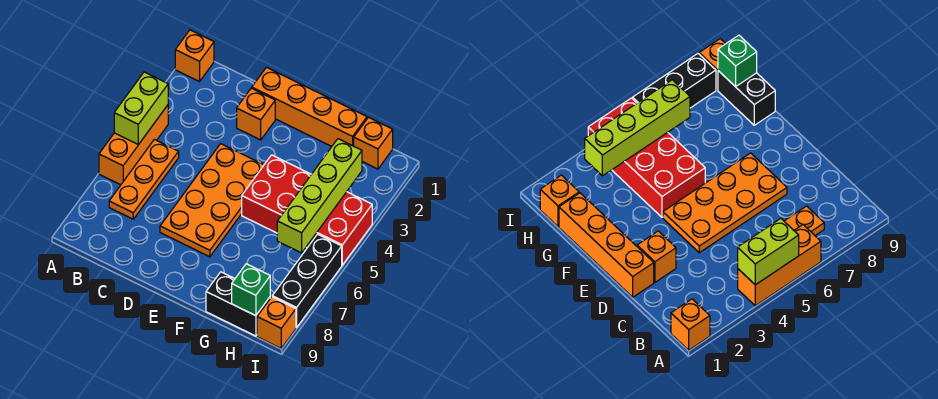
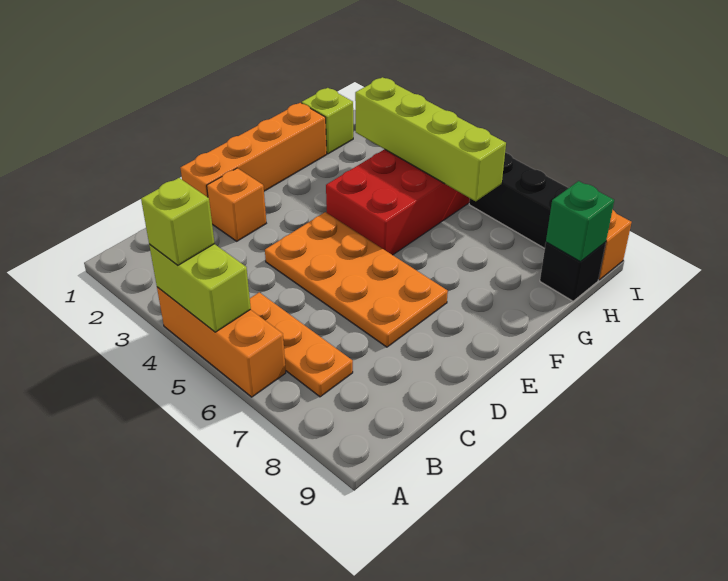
orange 1x1 brick [175,30,214,82] -> none
none -> lime 1x1 brick [141,178,215,265]
black 1x2 brick [206,272,270,336] -> black 1x1 brick [540,242,606,301]
orange 1x1 brick [354,117,393,169] -> lime 1x1 brick [302,88,353,154]

